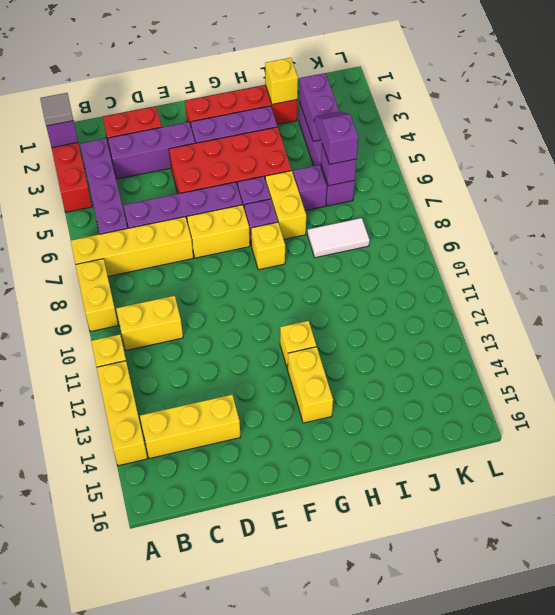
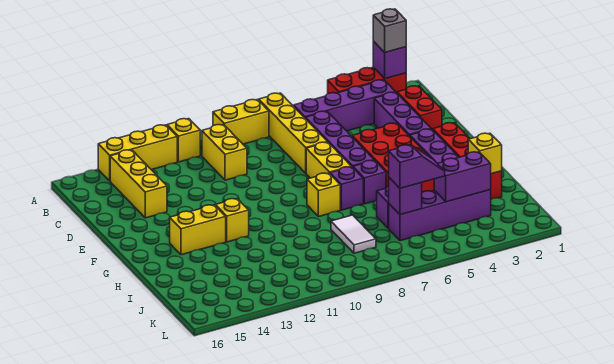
grey 1x1 tile [40,93,73,126] -> grey 1x1 brick [373,9,406,52]
yellow 1x2 brick [265,171,306,239] -> none

